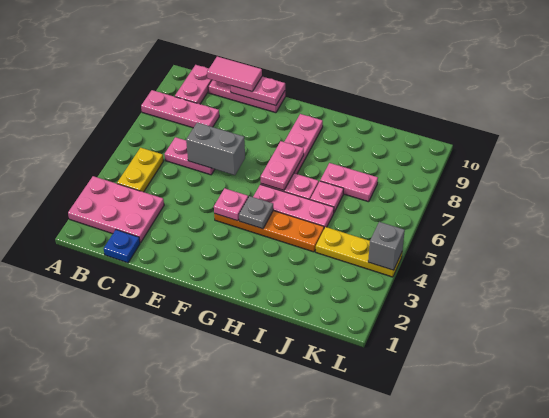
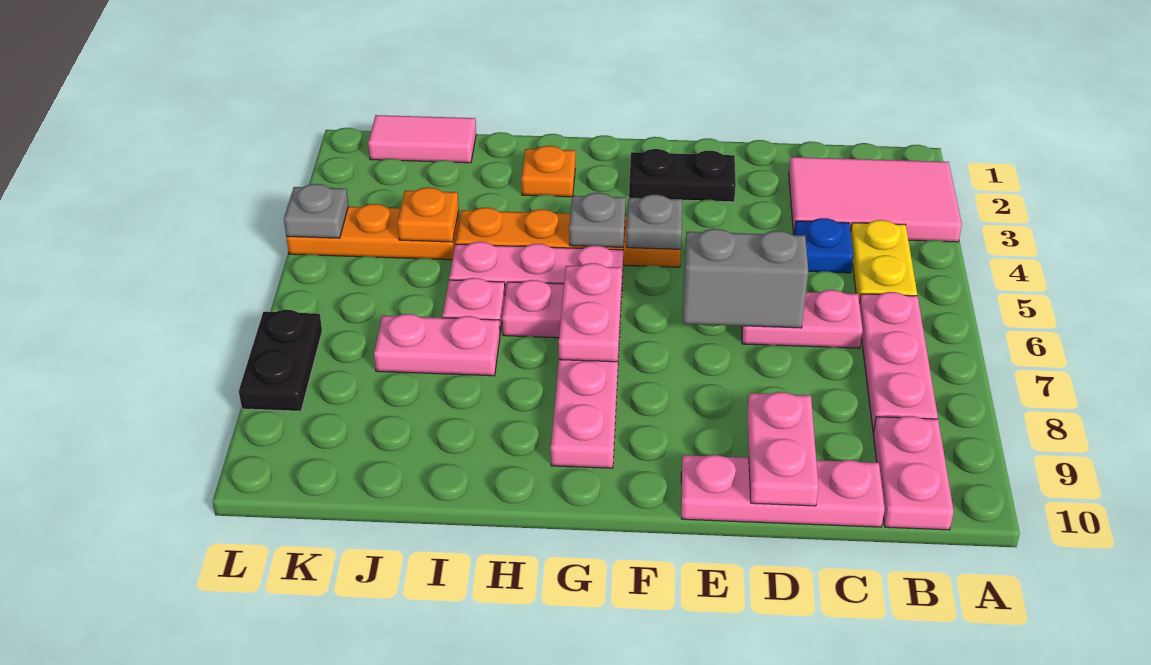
pink 2x3 plate [68,176,164,243] -> pink 2x3 tile [789,157,962,242]
pink 1x3 plate [141,90,219,128] -> pink 1x3 plate turned to [859,292,938,432]
blue 1x1 plate [104,230,140,263] -> blue 1x1 plate moved to [794,218,853,273]
pink 1x2 tile [207,57,262,92] -> pink 1x2 tile moved to [368,115,476,163]
pink 1x2 plate [231,77,285,106] -> pink 1x2 plate turned to [747,392,819,506]
none -> black 1x2 plate [629,149,736,202]
pink 1x1 plate [214,188,248,221] -> grey 1x1 plate [626,195,682,249]
none -> orange 1x1 plate [521,146,575,197]
yellow 1x3 plate [316,227,402,277] -> orange 1x3 plate [286,204,459,260]
none -> orange 1x1 plate [397,187,459,242]
grey 1x1 brick [368,222,405,270] -> grey 1x1 plate [284,184,348,238]
none -> black 1x2 plate [239,310,322,411]

